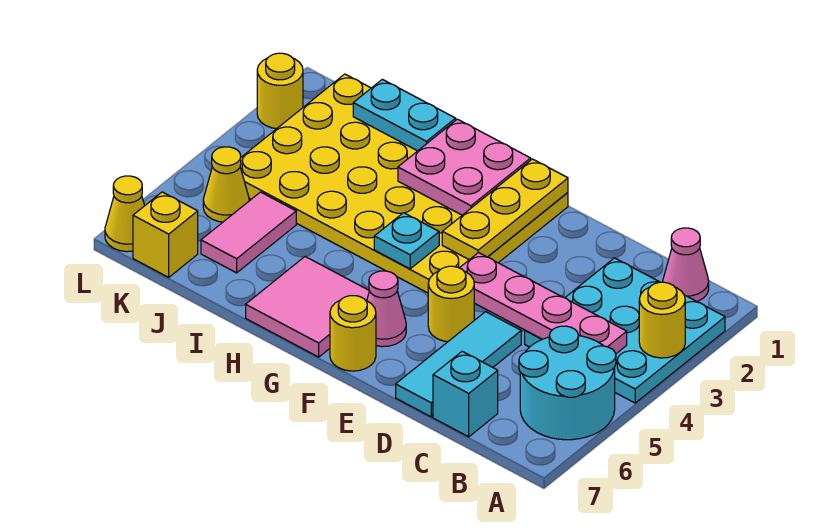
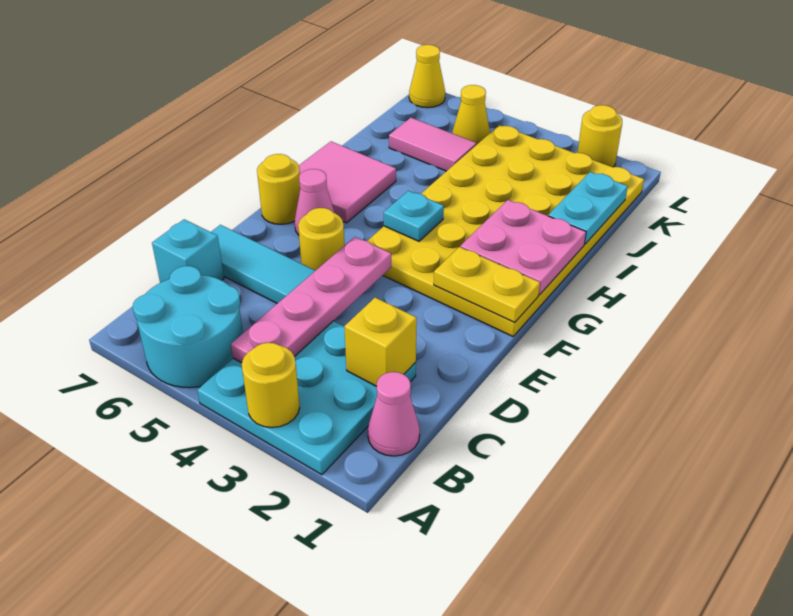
yellow 1x3 plate [442,159,568,260] -> yellow 1x2 plate [434,247,540,322]
yellow 1x1 brick [133,192,198,277] -> yellow 1x1 brick moved to [344,298,417,386]

